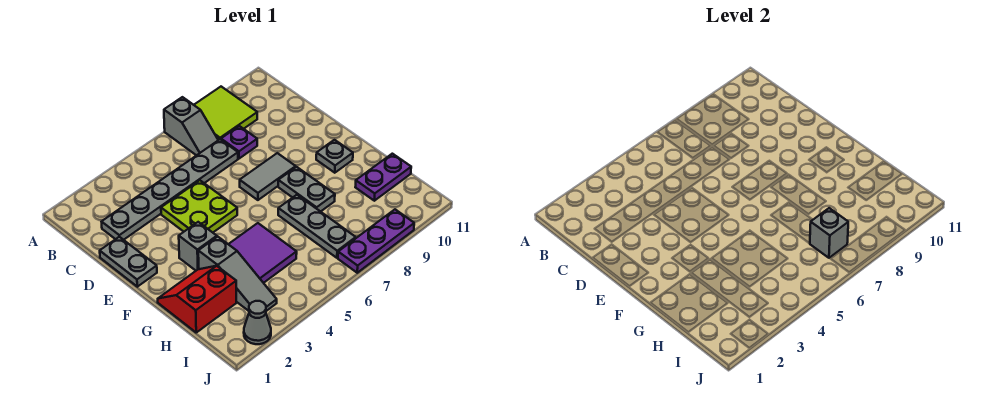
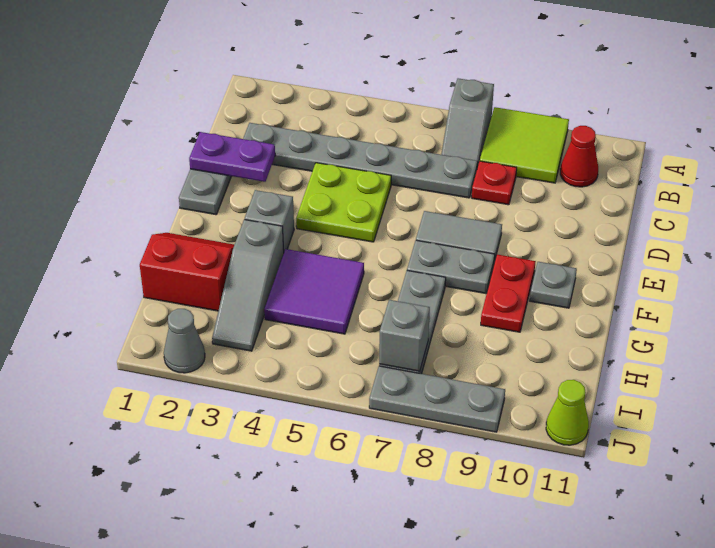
none -> red 1x1 cone [560,126,598,187]
purple 1x1 plate [221,126,257,159] -> red 1x1 plate [472,161,517,205]
grey 1x2 plate [278,167,335,212] -> grey 1x2 plate turned to [407,240,495,294]
none -> red 1x2 plate [481,255,536,332]
purple 1x2 plate [356,154,411,201] -> purple 1x2 plate moved to [189,132,275,182]
purple 1x3 plate [338,210,414,273] -> grey 1x3 plate [369,366,505,432]
none -> lime 1x1 cone [546,380,589,445]

